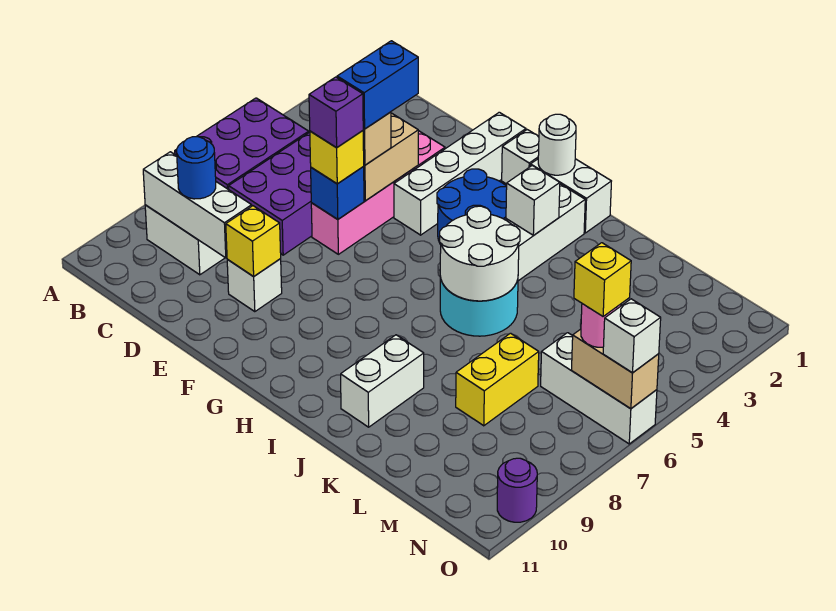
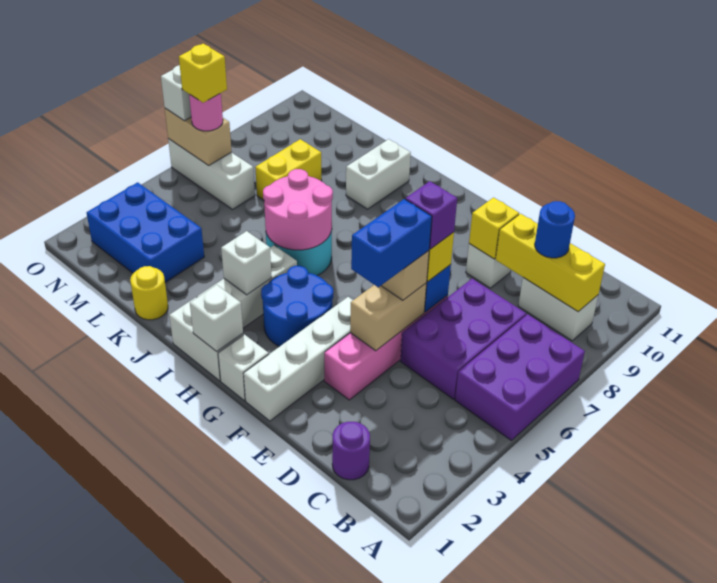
white 1x3 brick [143,152,252,258] -> yellow 1x3 brick [496,214,605,312]
white 1x1 round brick [538,114,576,175] -> white 1x1 brick [190,285,243,352]
white 2x2 round brick [440,206,520,301] -> pink 2x2 round brick [263,169,333,250]
none -> yellow 1x1 round brick [130,266,168,320]
none -> blue 2x3 brick [87,182,204,282]
purple 1x1 round brick [497,458,537,522] -> purple 1x1 round brick moved to [332,422,370,480]

